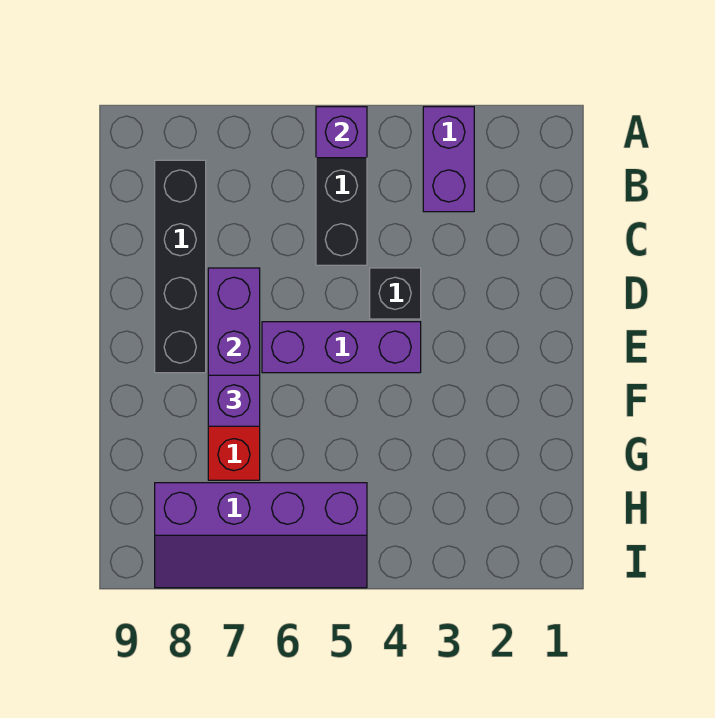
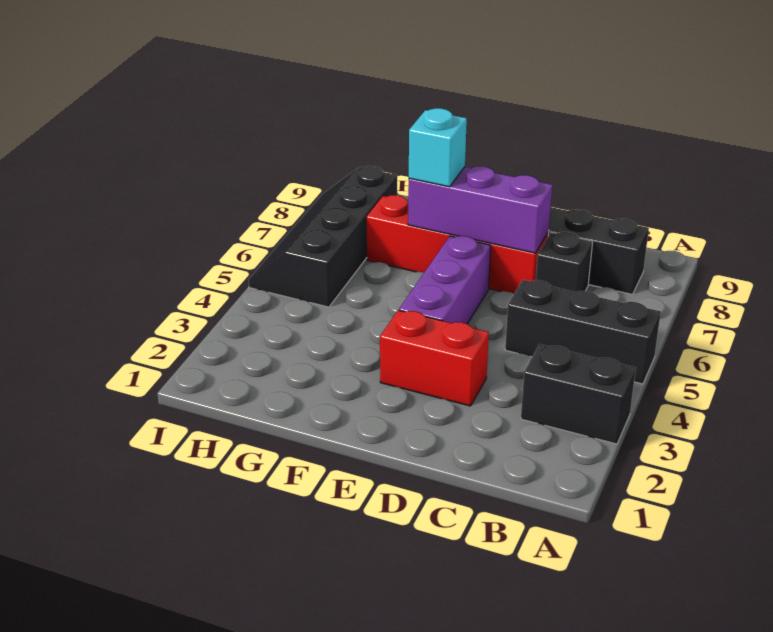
purple 1x2 brick [423,107,474,212] -> black 1x2 brick [521,344,636,444]
purple 1x1 brick [316,107,367,158] -> none
none -> red 1x2 brick [380,310,489,406]
black 1x1 brick [370,268,421,319] -> black 1x1 brick moved to [536,232,593,292]
purple 1x1 brick [208,375,260,426] -> cyan 1x1 brick [409,108,467,187]
purple 2x4 slope [155,483,367,588] -> black 2x4 slope [248,166,397,307]

